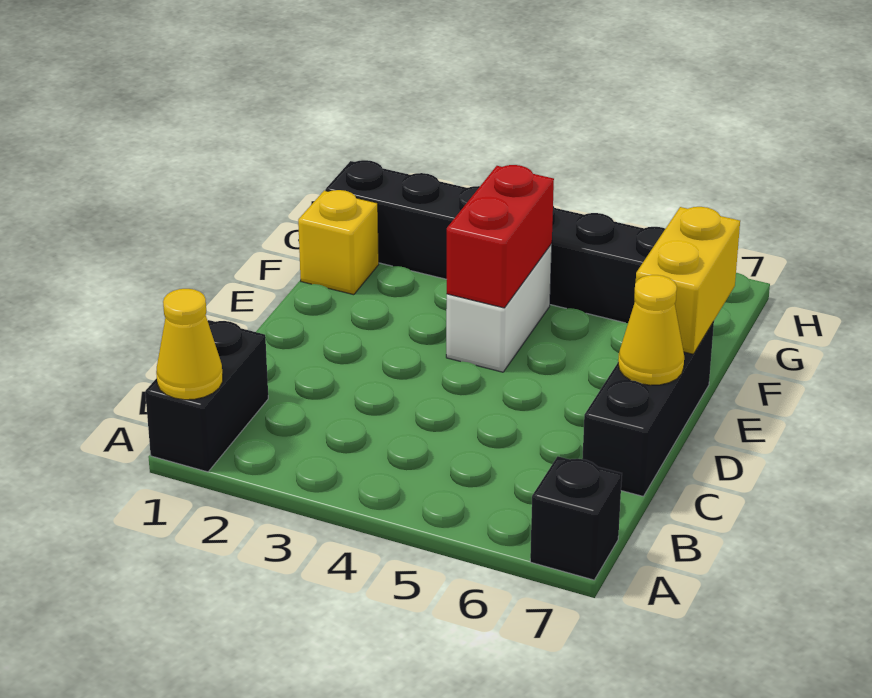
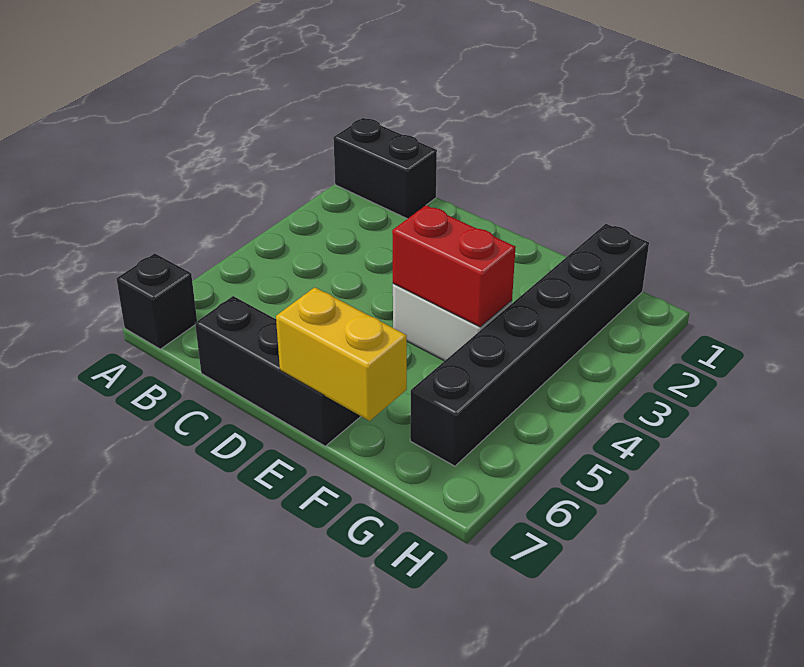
yellow 1x1 cone [156,289,223,400] -> none
yellow 1x1 cone [618,275,684,385] -> none
yellow 1x1 brick [298,190,379,295] -> none

